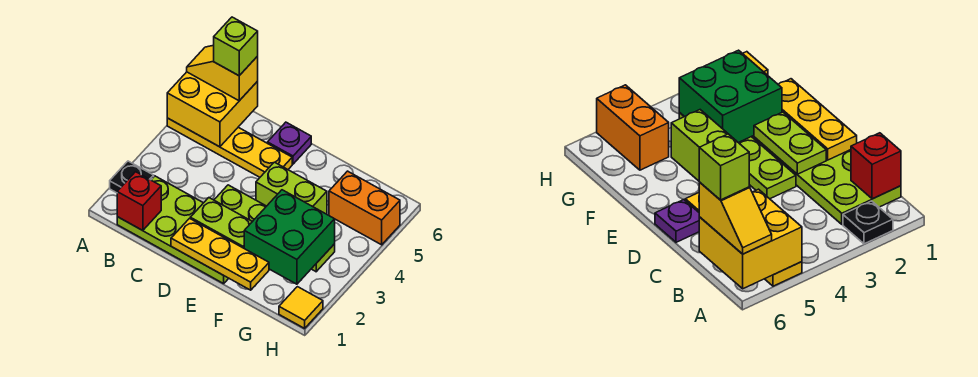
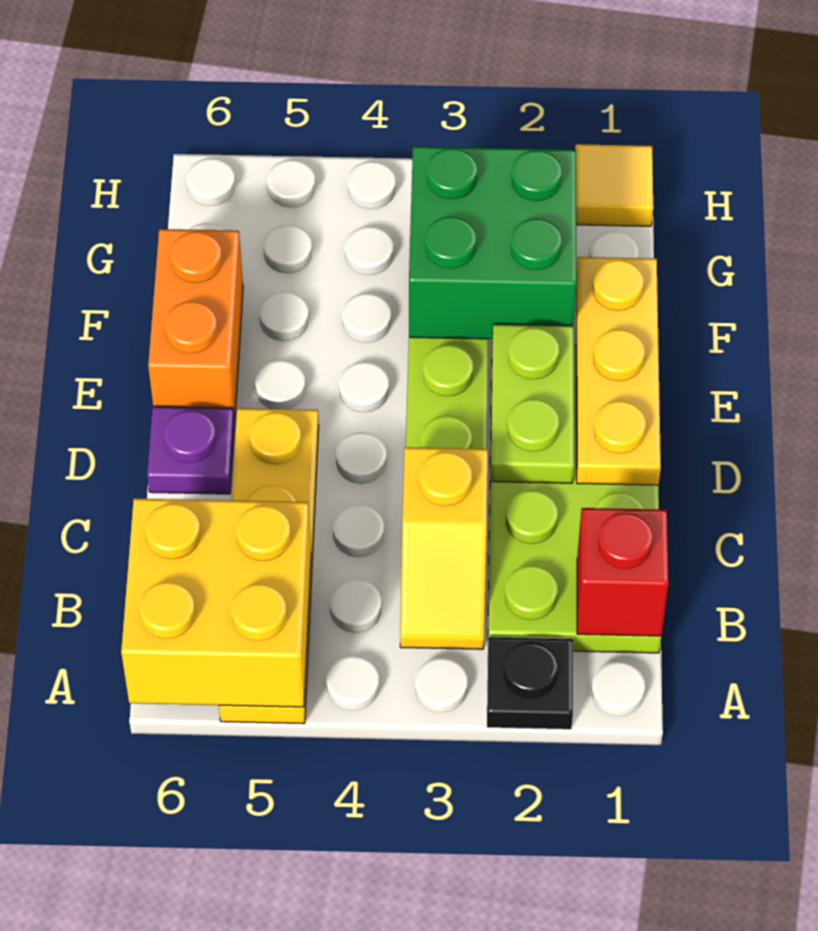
yellow 1x2 slope [187,45,258,101] -> yellow 1x2 slope moved to [400,447,488,649]
lime 1x1 brick [214,17,258,76] -> none
lime 1x2 brick [256,162,327,214] -> none
orange 1x2 brick [329,171,400,245] -> orange 1x2 brick moved to [148,229,243,422]

